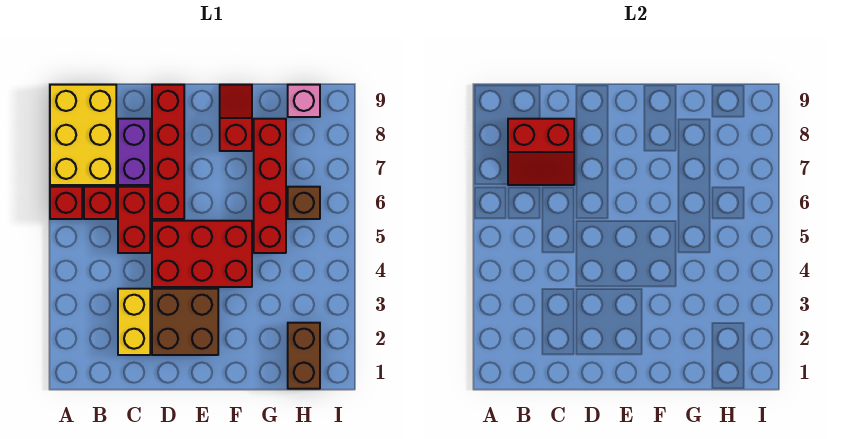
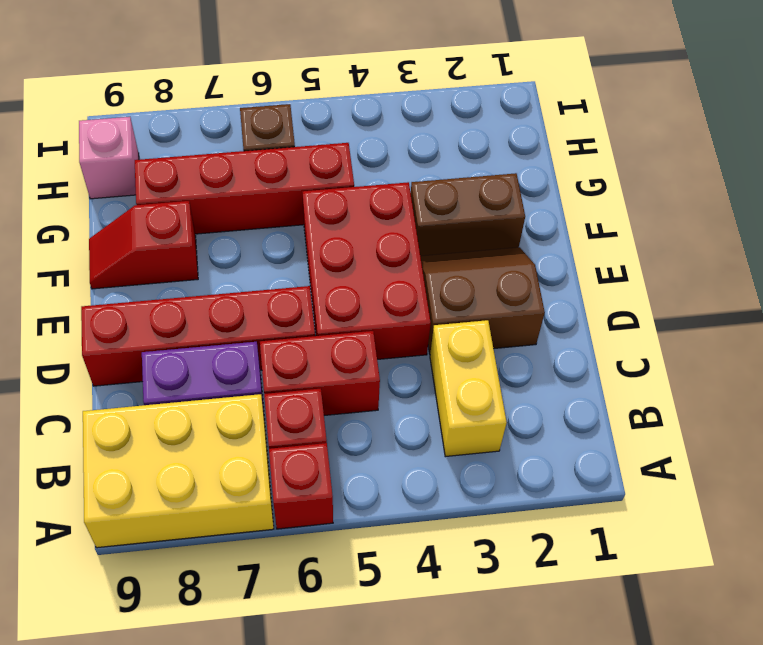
red 2x2 slope [508,119,574,185] -> none
yellow 1x2 brick [118,289,150,355] -> yellow 1x2 brick turned to [430,320,507,457]
brown 2x2 brick [152,289,218,355] -> brown 2x2 slope [420,247,545,354]
brown 1x2 brick [288,323,320,389] -> brown 1x2 brick moved to [411,173,525,256]

